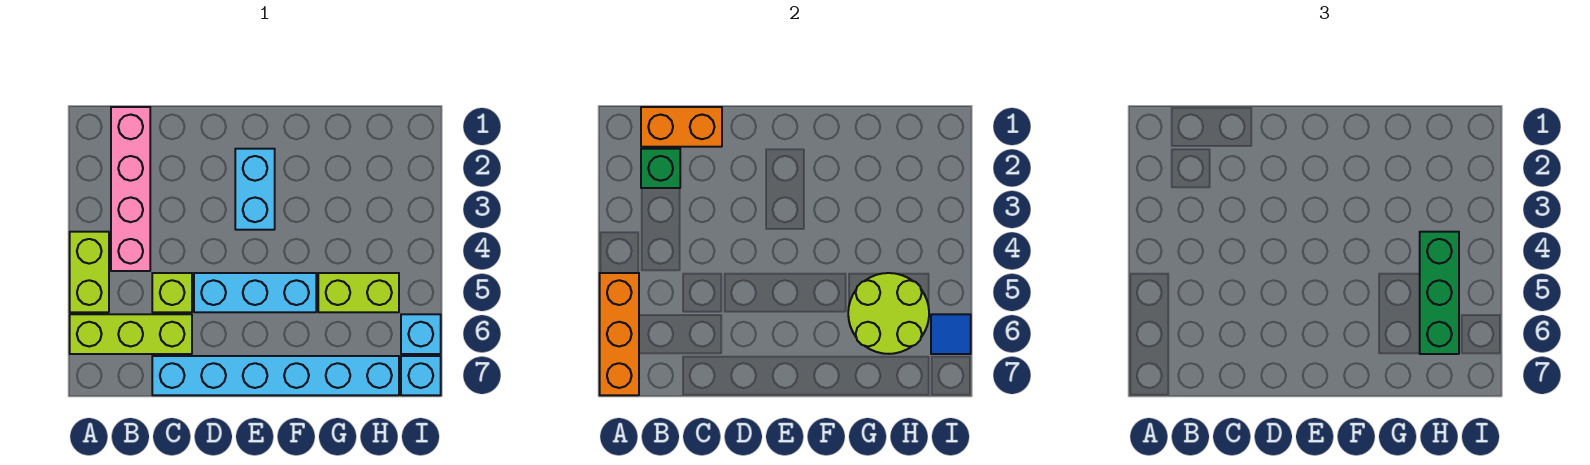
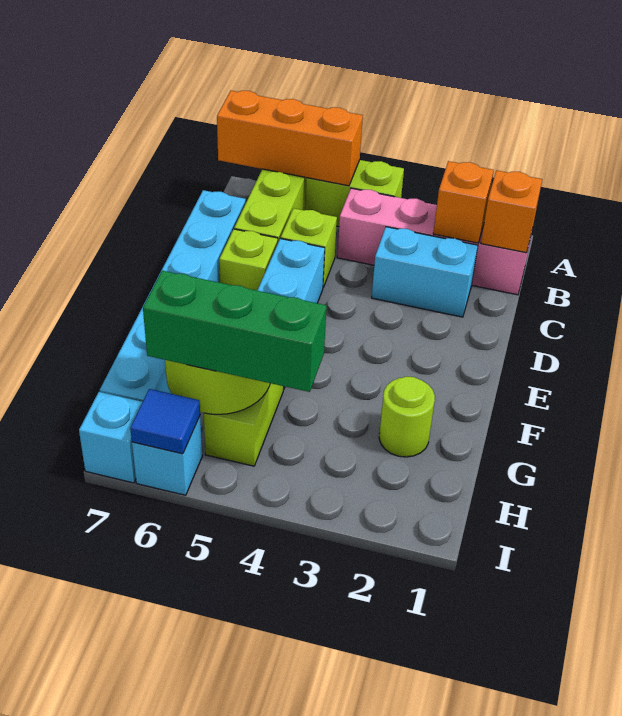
orange 1x2 brick [641,107,722,147] -> orange 1x1 brick [481,170,542,253]
green 1x1 brick [641,149,680,188] -> orange 1x1 brick [433,161,494,243]
none -> lime 1x1 brick [219,229,278,290]
cyan 1x2 brick [235,149,275,230] -> cyan 1x2 brick moved to [372,227,478,317]
none -> lime 1x1 round brick [379,377,435,457]

